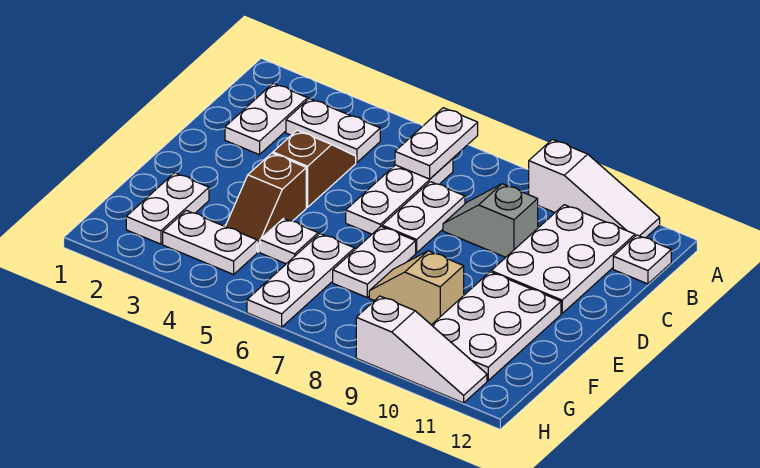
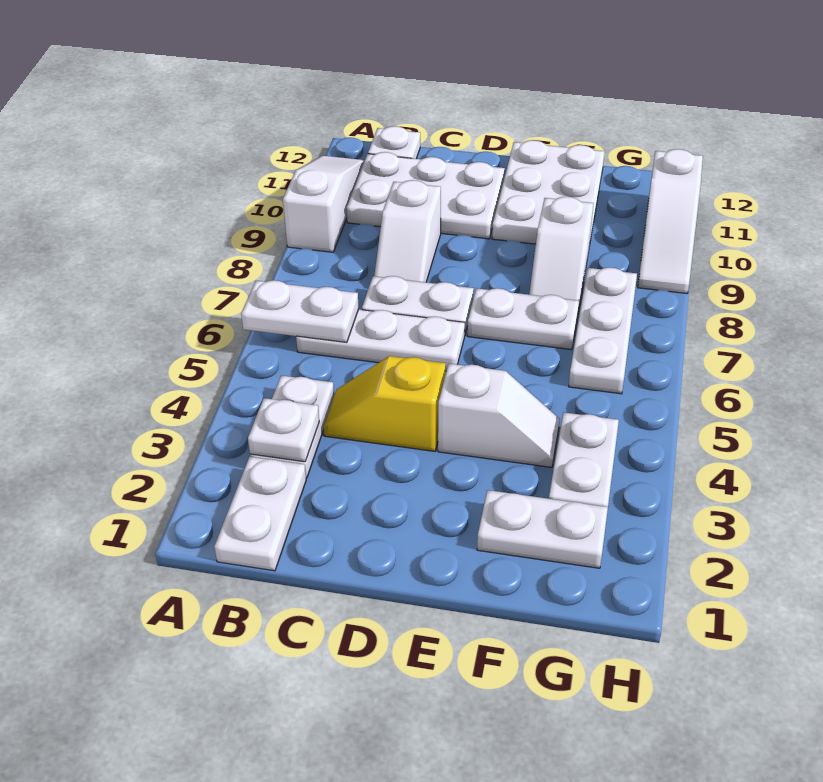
white 1x2 plate [225,83,308,155] -> white 1x2 plate turned to [214,457,306,571]
brown 1x2 slope [273,130,356,207] -> yellow 1x2 slope [323,356,446,451]
grey 1x2 slope [443,184,538,257] -> white 1x2 slope [374,180,441,282]
brown 1x2 slope [225,153,306,252] -> white 1x2 slope [438,364,560,467]
white 2x3 plate [432,272,561,380] -> white 2x3 plate turned to [492,140,605,246]
white 1x1 plate [260,218,318,264] -> white 1x1 plate moved to [248,398,319,462]
white 1x3 plate [247,234,355,327] -> white 1x3 plate turned to [569,267,637,394]
tan 1x2 slope [369,251,464,324] -> white 1x2 slope [529,197,593,311]
white 1x3 slope [356,296,487,403] -> white 1x3 slope turned to [638,149,703,294]

